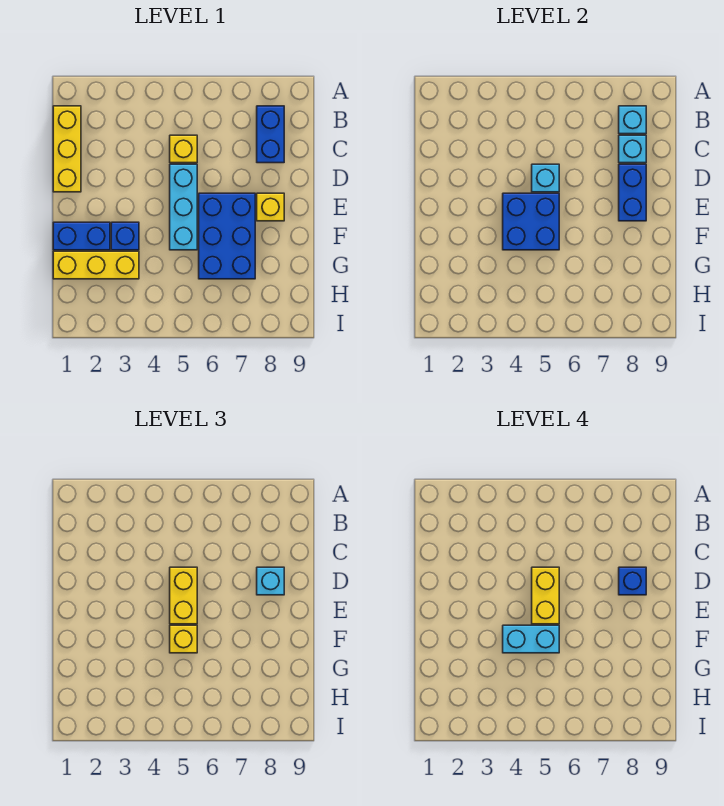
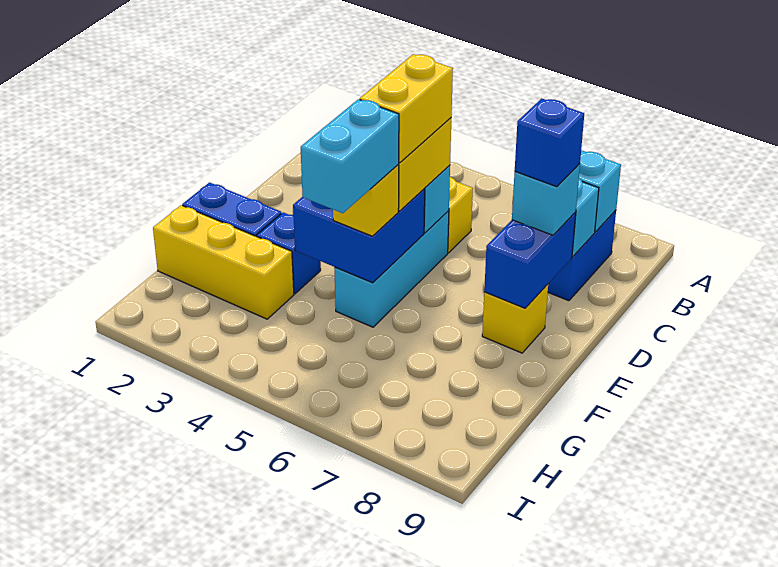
yellow 1x3 brick [53,106,81,192] -> none
blue 2x3 brick [199,193,255,279] -> none
cyan 1x2 brick [503,625,559,653] -> cyan 1x2 brick turned to [301,99,399,213]

